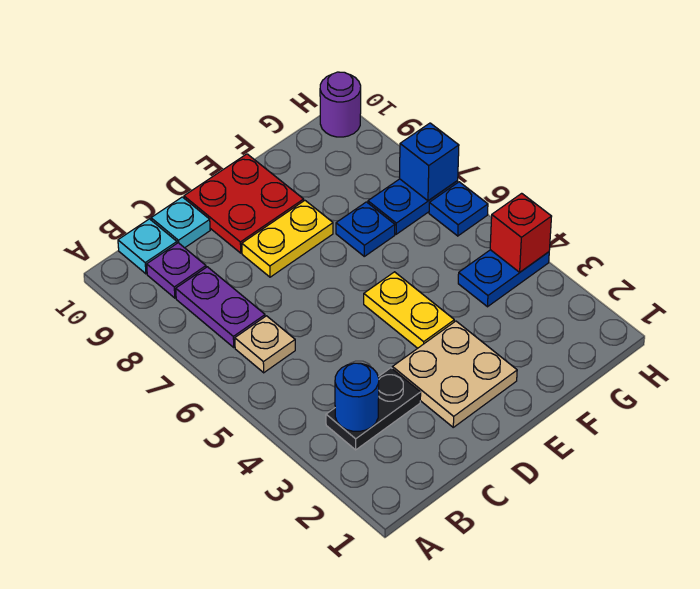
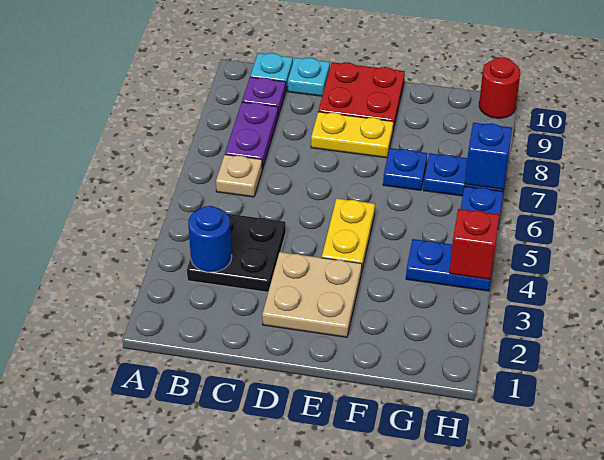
black 1x2 plate [326,368,421,450] -> black 2x2 plate [187,214,286,292]
purple 1x1 round brick [320,72,361,137] -> red 1x1 round brick [479,57,520,118]

